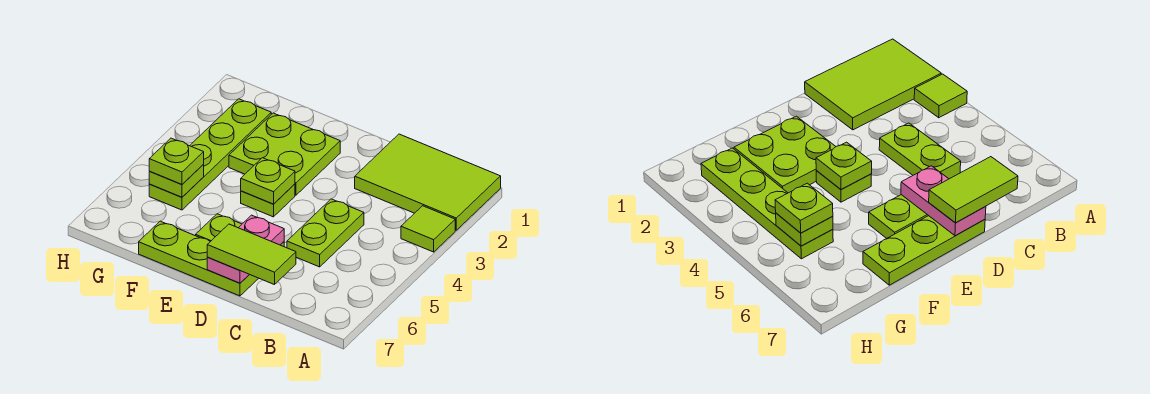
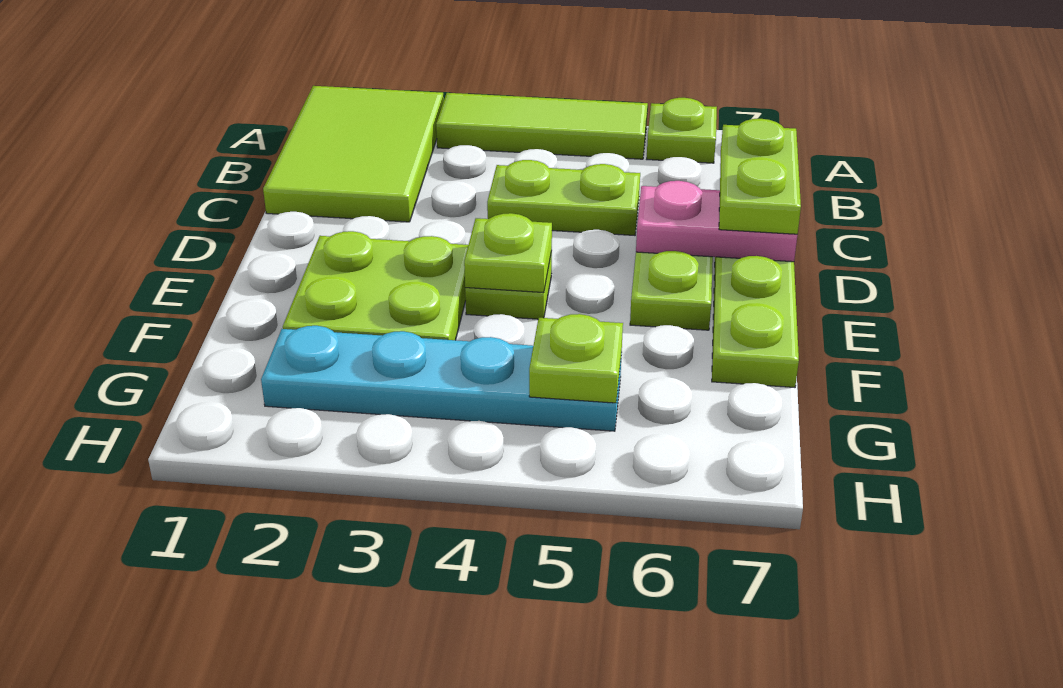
lime 1x1 tile [401,206,455,252] -> lime 1x3 tile [436,93,648,159]
lime 1x2 tile [207,224,296,285] -> lime 1x2 plate [719,119,801,234]
lime 1x4 plate [149,99,271,210] -> cyan 1x4 plate [261,326,622,431]
lime 1x1 plate [149,138,204,185] -> lime 1x1 plate moved to [647,98,717,163]

